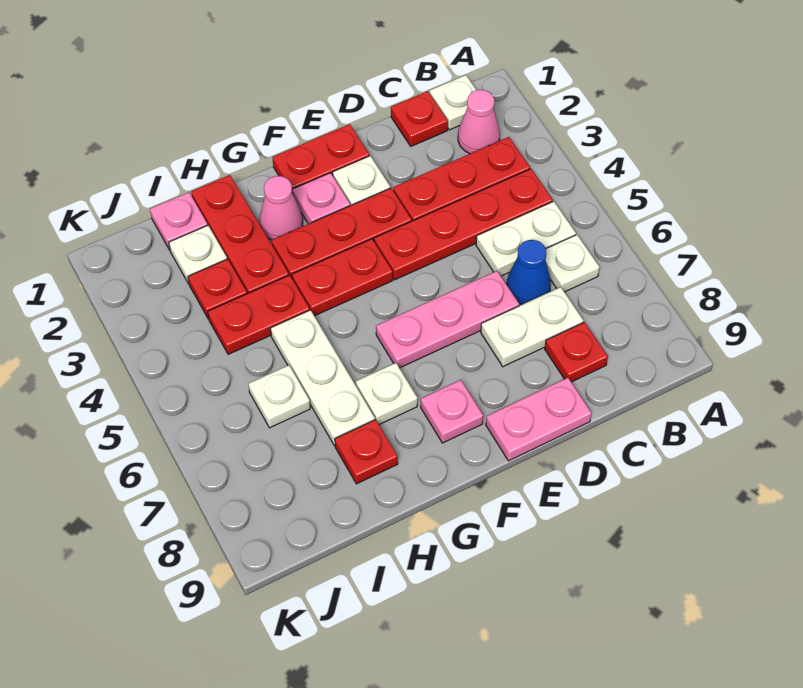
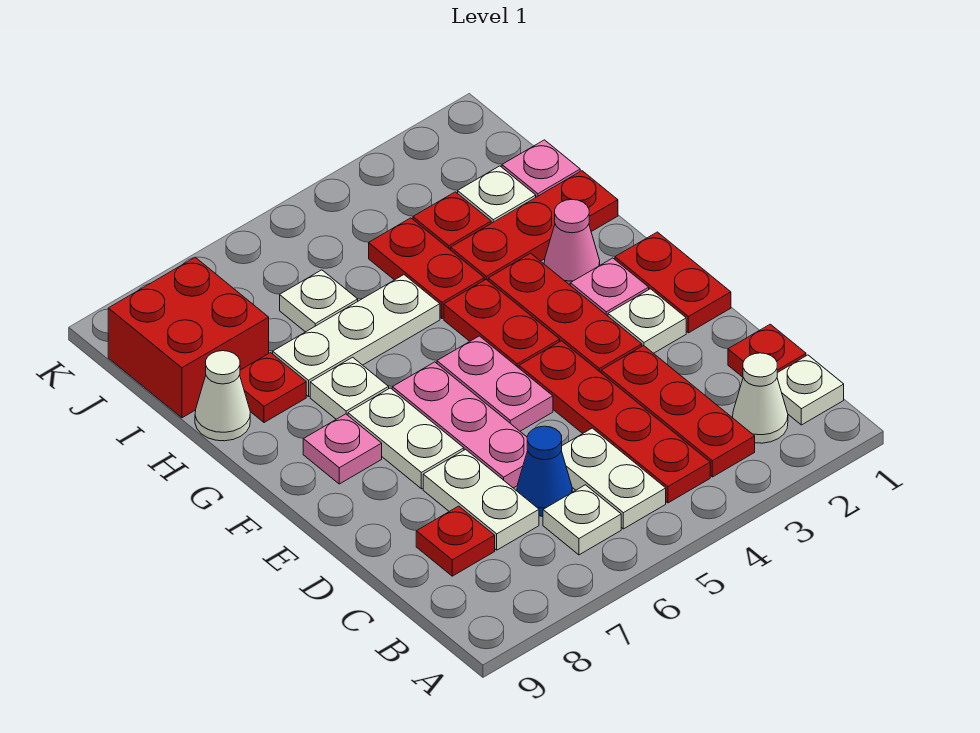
pink 1x1 cone [458,90,500,154] -> white 1x1 cone [733,353,788,443]
pink 1x2 plate [486,378,591,461] -> pink 1x2 plate moved to [437,336,553,431]
none -> white 1x2 plate [348,388,464,489]
none -> white 1x1 cone [195,351,250,441]
none -> red 2x2 brick [108,257,269,418]

